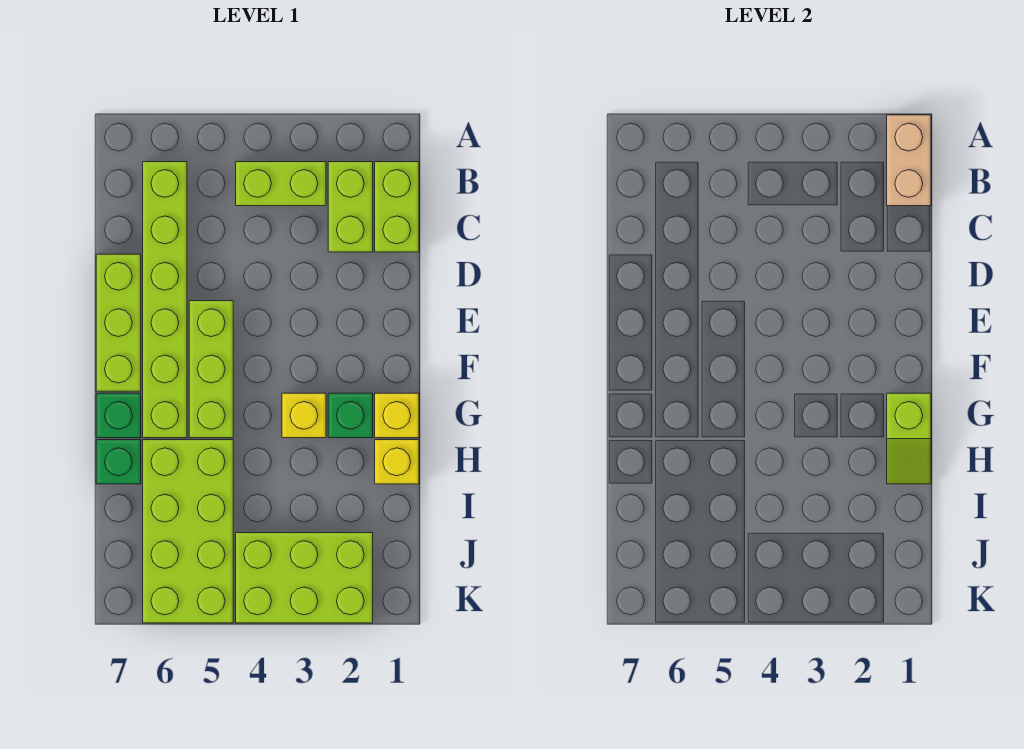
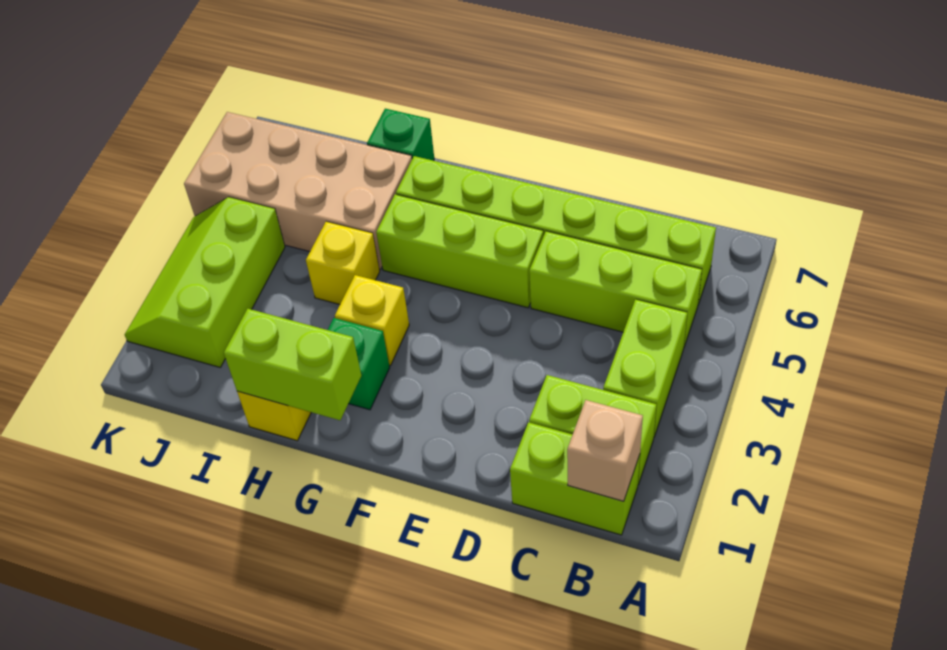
tan 1x2 brick [887,115,931,206] -> tan 1x1 brick [567,400,643,501]
lime 1x3 brick [96,254,141,391] -> lime 1x3 brick moved to [529,231,702,346]
yellow 1x1 brick [375,393,419,438] -> yellow 1x1 brick moved to [306,222,380,304]
lime 1x2 slope [887,393,931,484] -> lime 1x2 brick [224,309,361,420]
green 1x1 brick [96,393,141,438] -> none
lime 2x4 brick [143,440,233,623] -> tan 2x4 brick [184,112,412,270]
lime 2x3 brick [236,533,373,623] -> lime 2x3 slope [125,197,285,367]

